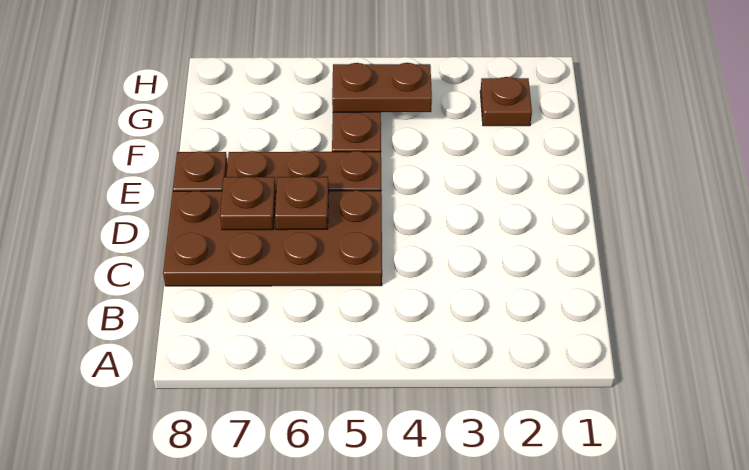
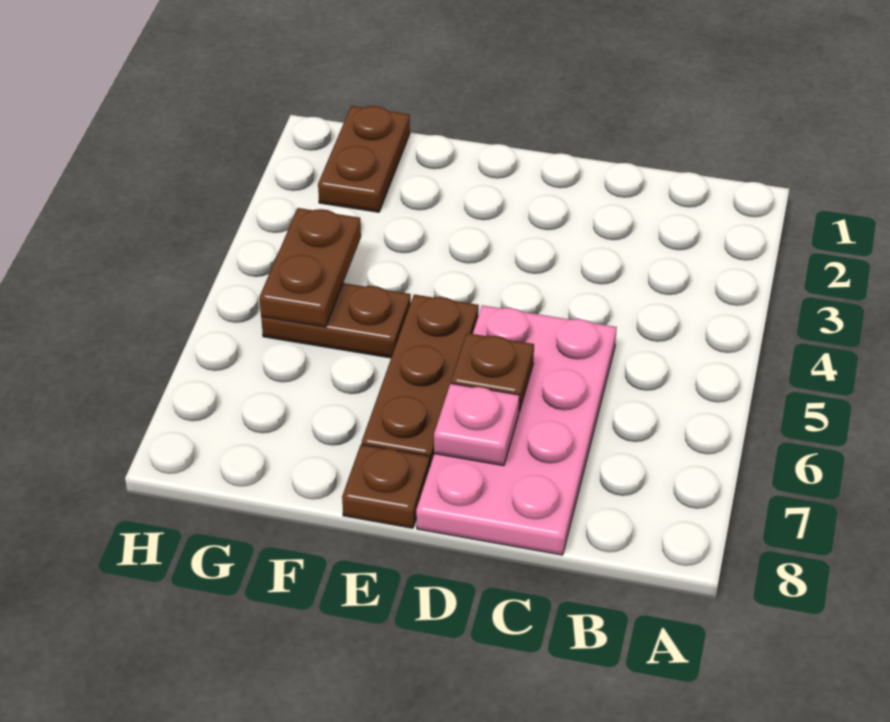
brown 2x4 plate [163,190,382,286] -> pink 2x4 plate [416,305,617,555]
brown 1x1 plate [220,177,276,230] -> pink 1x1 plate [434,384,519,466]
brown 1x1 plate [480,77,532,126] -> brown 1x2 plate [318,106,410,212]

